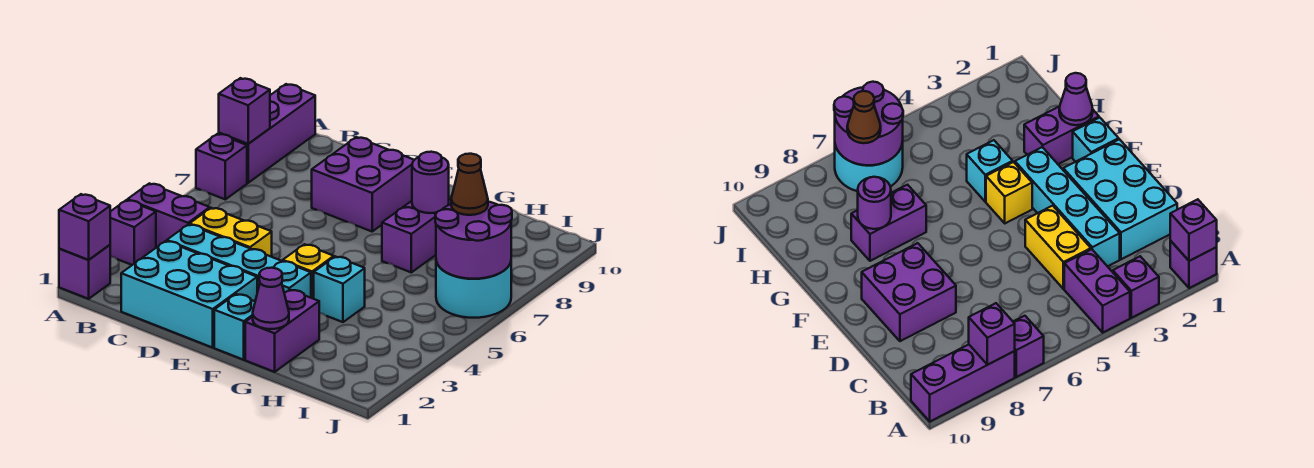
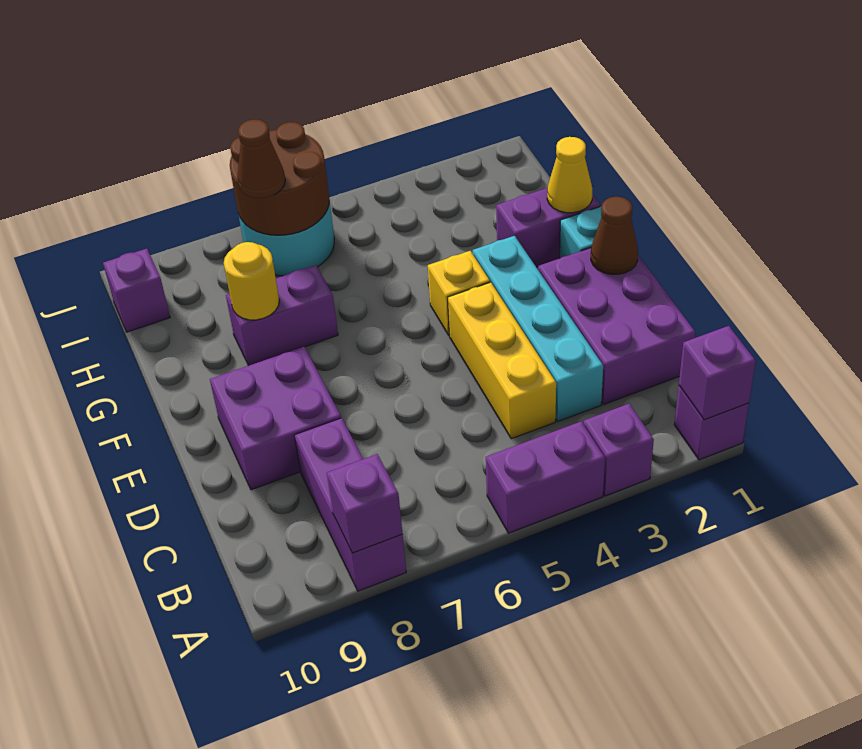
purple 1x2 brick [128,183,210,247] -> purple 1x2 brick turned to [486,422,605,533]
purple 1x1 brick [196,134,247,199] -> purple 1x1 brick moved to [103,249,170,332]
purple 1x3 brick [219,84,315,183] -> purple 1x3 brick turned to [294,418,406,591]
cyan 2x3 brick [121,241,257,348] -> purple 2x3 brick [538,248,695,405]
yellow 1x2 brick [190,208,272,257] -> yellow 1x3 brick [448,282,556,439]
none -> brown 1x1 cone [591,197,638,274]
purple 1x1 cone [253,268,289,329] -> yellow 1x1 cone [547,137,592,213]
cyan 1x1 brick [314,256,365,322] -> none
purple 1x1 round brick [412,152,449,213] -> yellow 1x1 round brick [224,242,279,320]
purple 2x2 round brick [435,202,512,279] -> brown 2x2 round brick [230,122,329,235]

